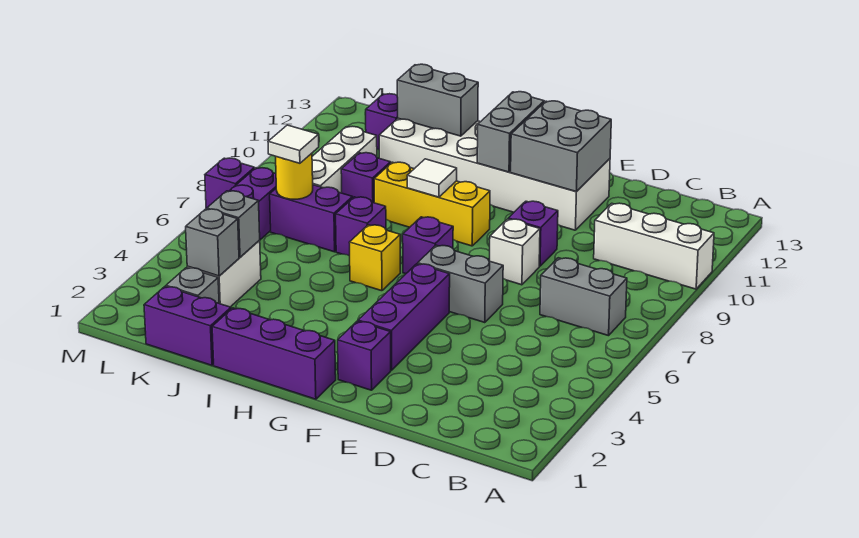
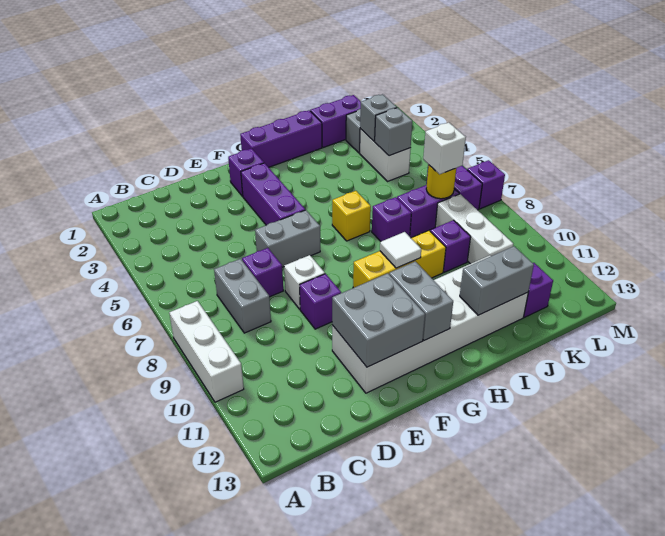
white 1x3 brick [594,203,714,289] -> white 1x3 brick turned to [169,301,244,402]
grey 1x2 brick [540,258,627,336] -> grey 1x2 brick turned to [214,259,271,333]
purple 1x1 brick [403,217,453,274] -> purple 1x1 brick moved to [242,248,283,297]
white 1x1 tile [268,125,319,163] -> white 1x1 brick [423,122,466,174]

